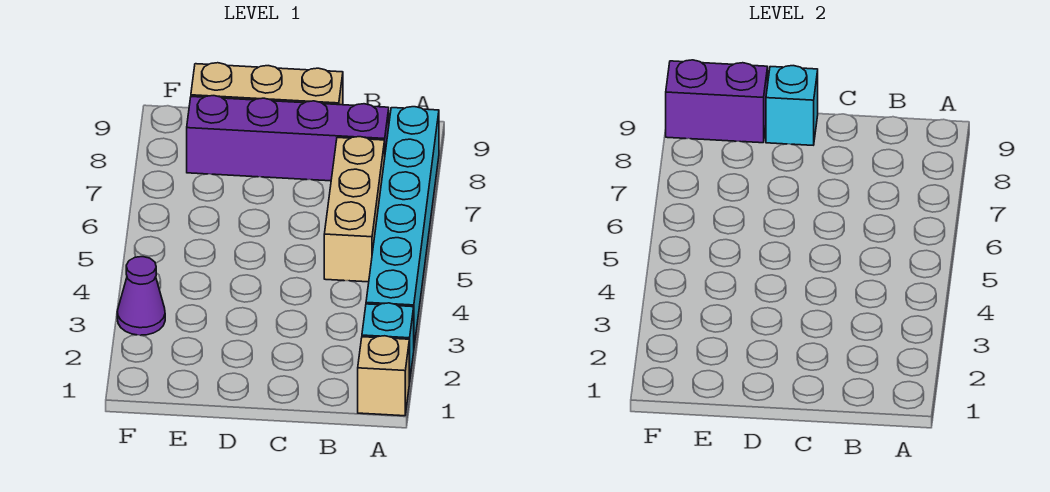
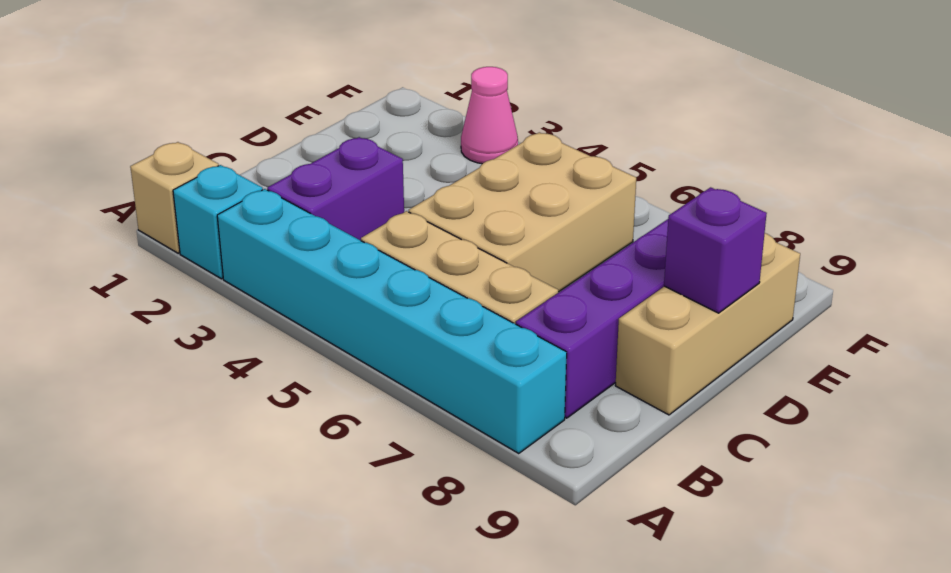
none -> tan 2x3 brick [409,132,636,292]
cyan 1x1 brick [766,66,818,145] -> purple 1x1 brick [664,187,767,313]
purple 1x2 brick [666,60,768,143] -> purple 1x2 brick moved to [267,137,404,240]
purple 1x1 cone [117,257,165,335] -> pink 1x1 cone [461,67,518,164]

